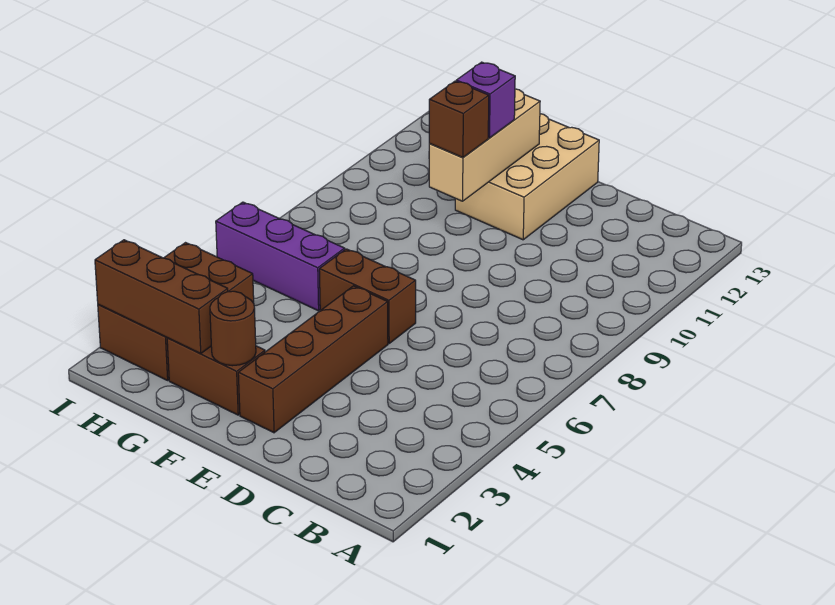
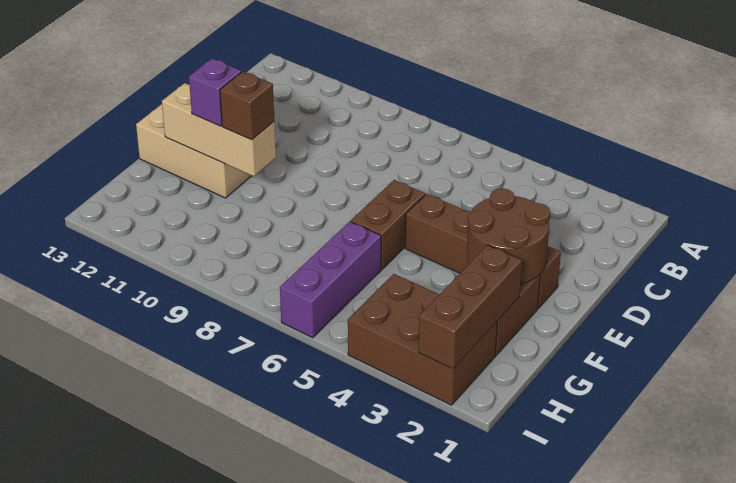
brown 1x1 round brick [210,291,256,366] -> brown 2x2 round brick [467,188,550,284]

